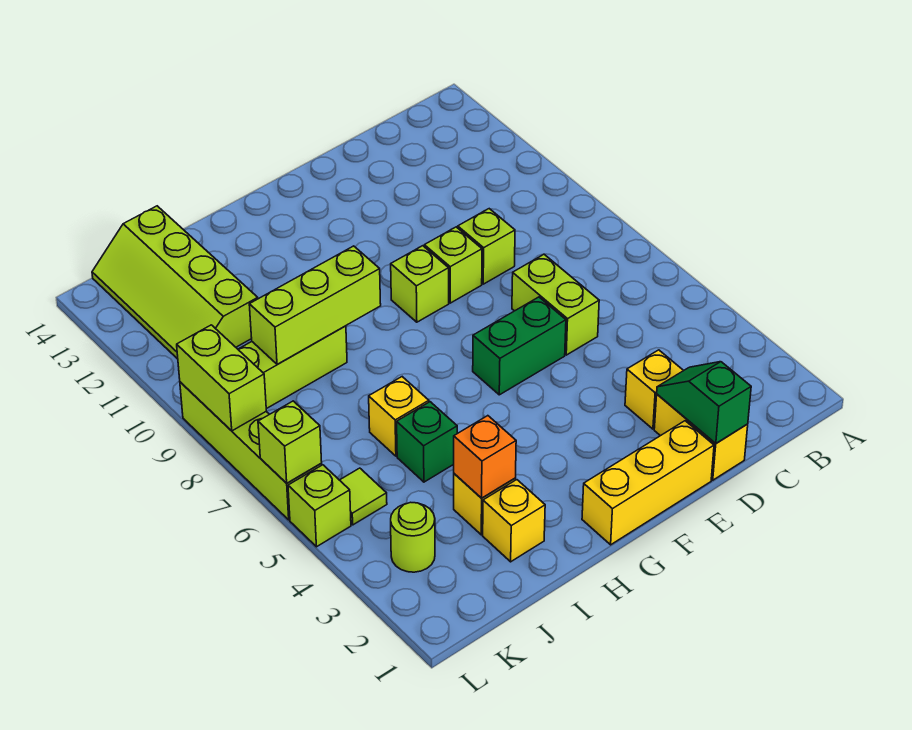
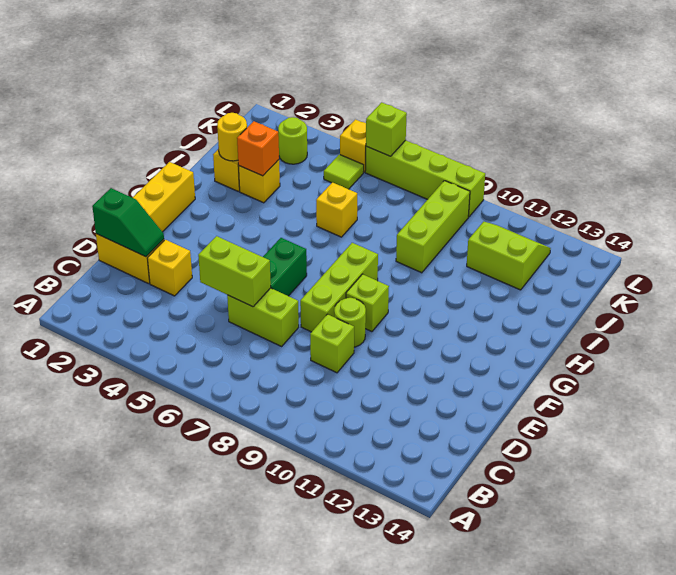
lime 1x1 brick [424,227,482,303] -> lime 1x1 round brick [334,298,366,347]
lime 1x3 brick [249,246,381,365] -> lime 1x3 brick moved to [300,243,378,332]
none -> yellow 1x1 round brick [217,113,247,161]
green 1x1 brick [397,402,457,482] -> none
lime 2x4 slope [92,206,258,359] -> lime 2x2 slope [467,222,551,290]
lime 1x1 brick [288,465,351,547] -> yellow 1x1 brick [340,120,366,172]
lime 1x2 brick [177,325,266,431] -> lime 1x2 brick moved to [198,236,271,307]

